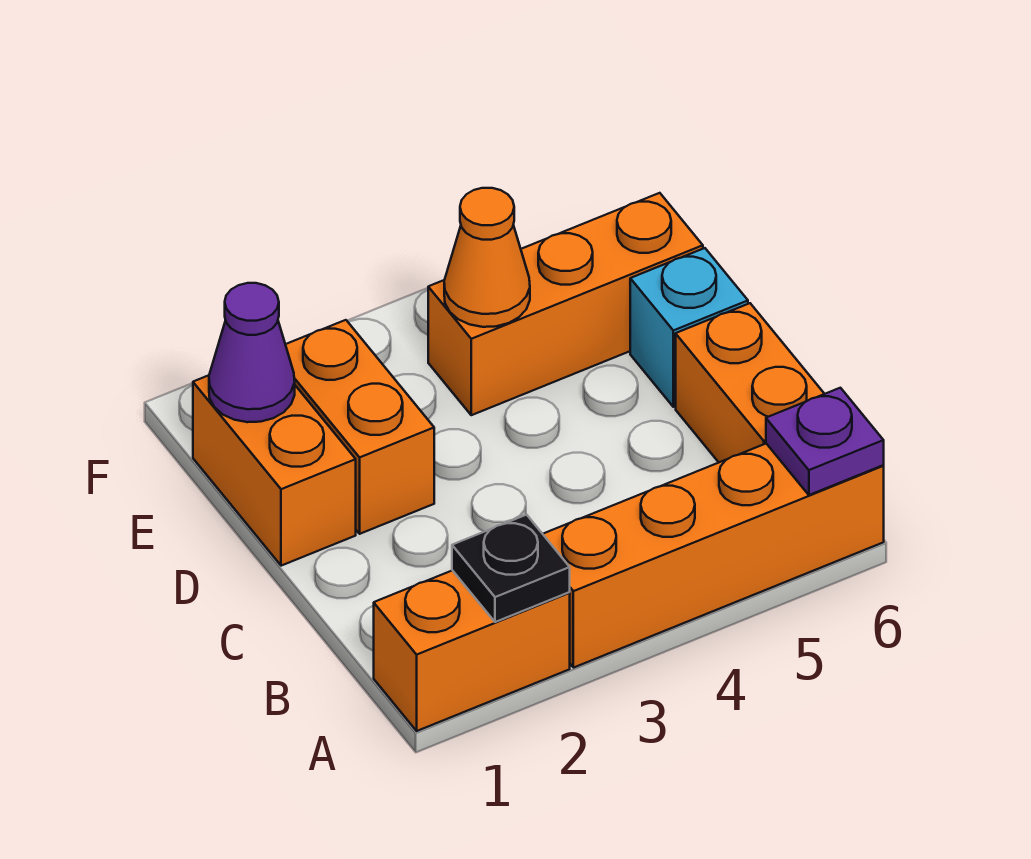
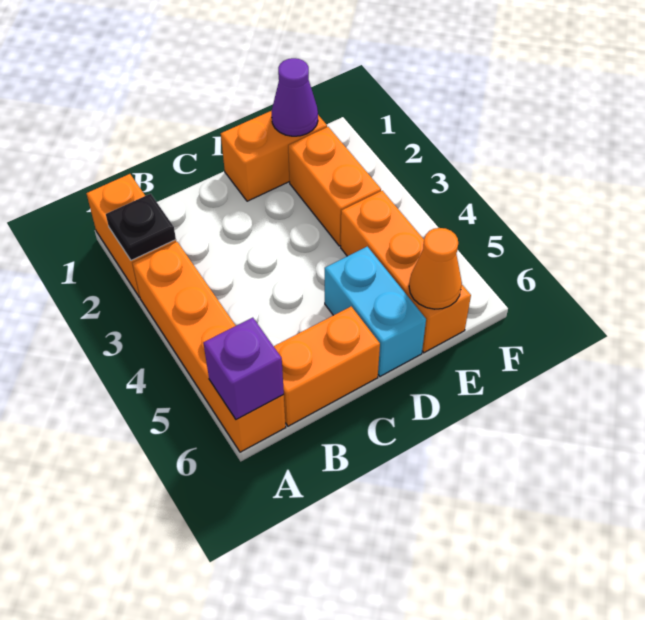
purple 1x1 plate [766,388,884,495] -> purple 1x1 brick [203,318,284,420]
orange 1x2 brick [285,320,434,534] -> orange 1x2 brick turned to [288,127,381,246]
cyan 1x1 brick [630,248,748,407] -> cyan 1x2 brick [325,247,426,376]
orange 1x1 cone [444,188,530,327] -> orange 1x1 cone moved to [409,228,462,309]

